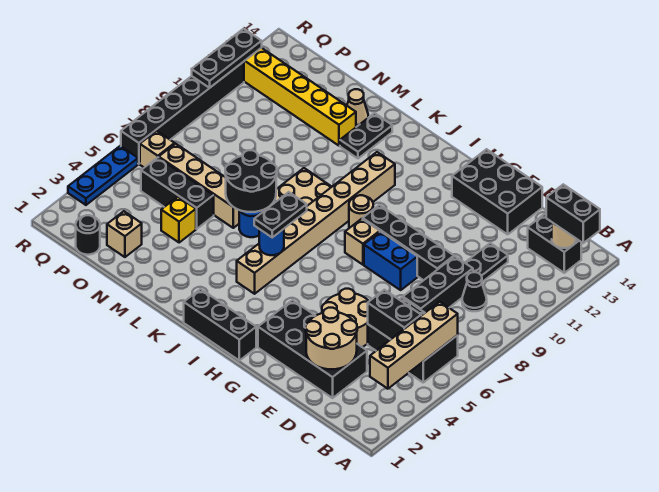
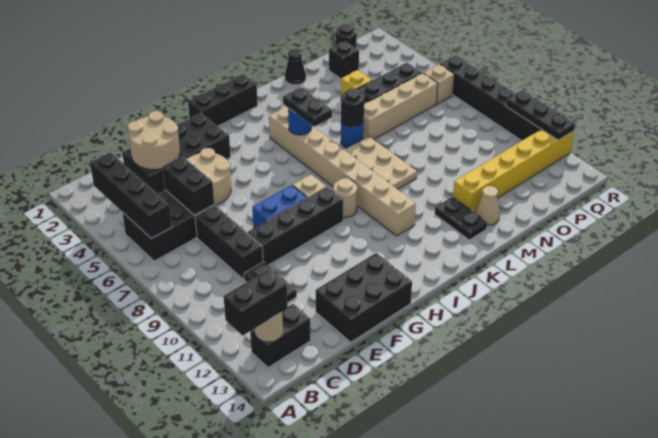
tan 1x4 brick [370,302,458,389] -> black 1x4 brick [90,152,172,239]
black 1x2 brick [368,290,421,339] -> black 1x2 brick turned to [162,156,214,215]
black 1x1 cone [462,272,487,311] -> black 1x1 cone moved to [285,49,306,85]
black 2x2 round brick [225,150,277,212] -> black 1x1 round brick [341,89,364,127]
tan 1x1 brick [107,211,142,257] -> black 1x1 brick [329,41,359,79]
blue 1x3 plate [68,146,138,205] -> none

